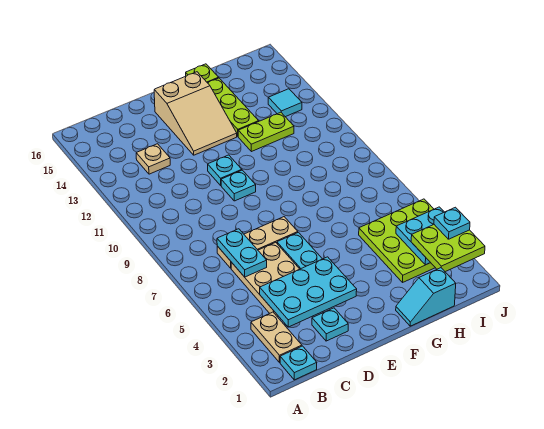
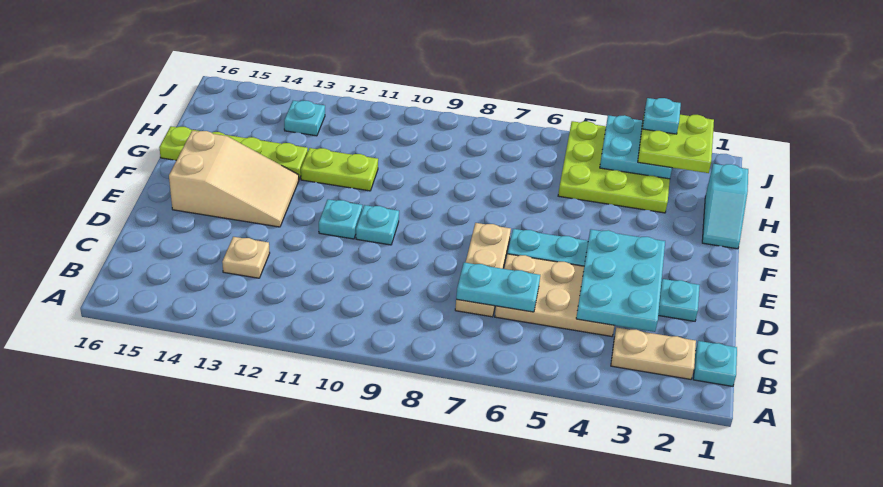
lime 1x2 plate [238,112,294,152] -> lime 1x2 plate turned to [301,148,378,191]
cyan 1x1 tile [268,89,302,117] -> cyan 1x1 plate [284,101,325,136]

